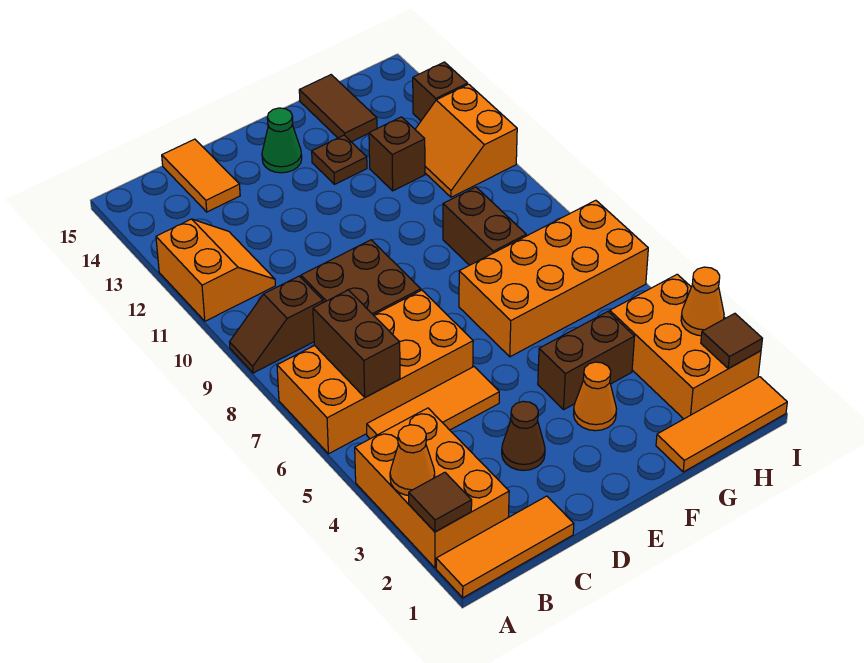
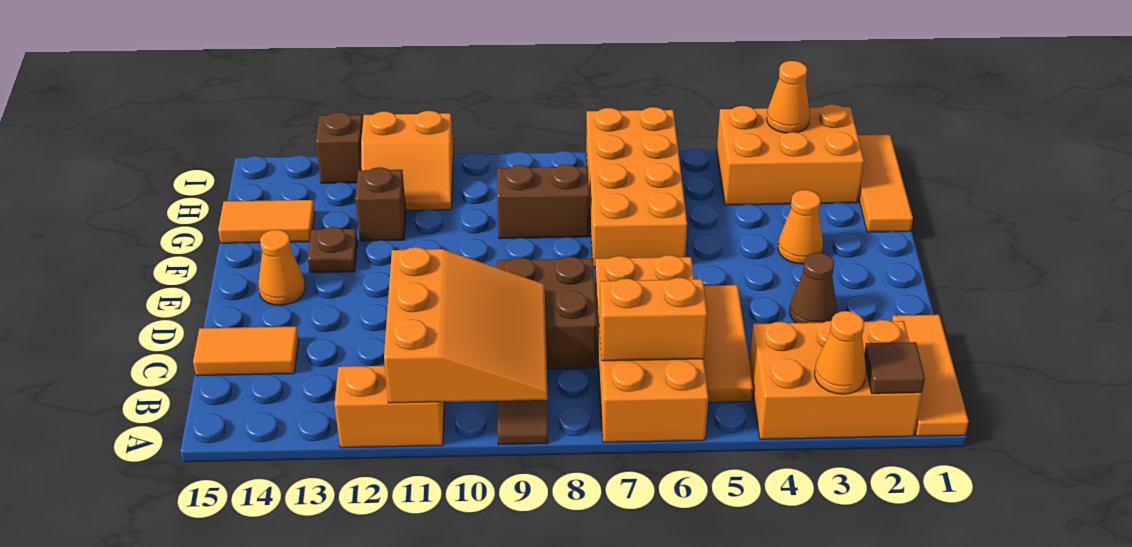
none -> orange 3x3 slope [384,247,547,403]
brown 1x2 brick [313,290,400,397] -> orange 1x2 brick [599,278,707,361]
green 1x1 cone [262,108,302,173] -> orange 1x1 cone [258,230,305,305]
brown 1x2 brick [538,312,635,409] -> none
brown 1x2 tile [299,75,377,142] -> orange 1x2 tile [218,200,315,243]
brown 1x1 tile [701,313,762,369] -> none

